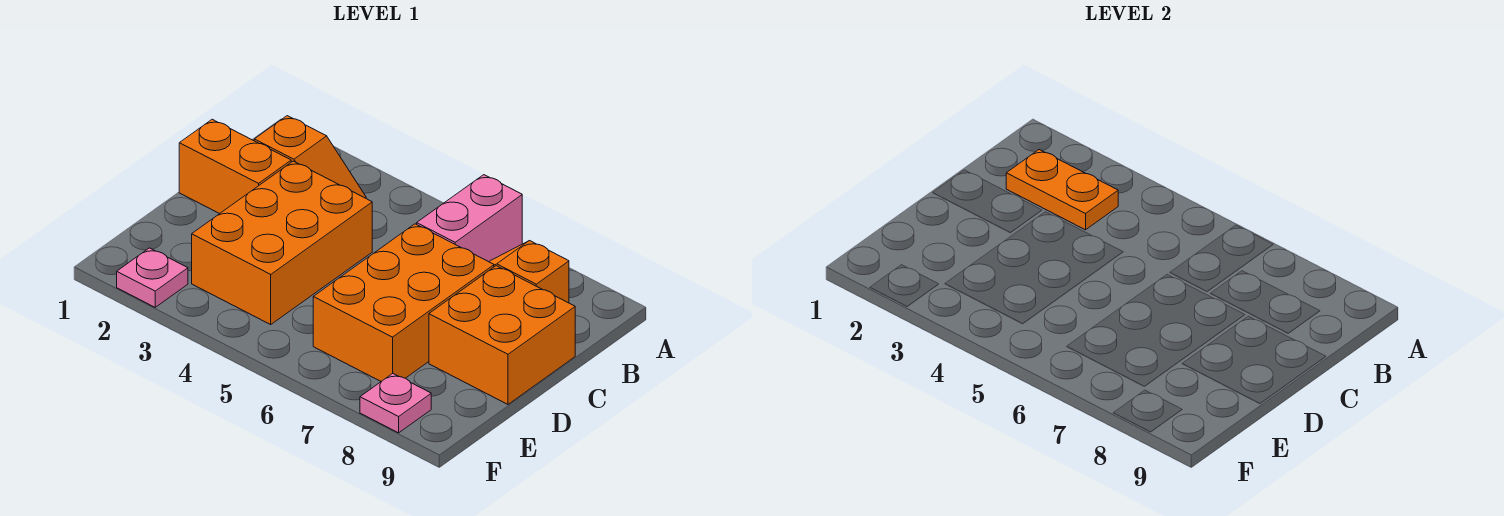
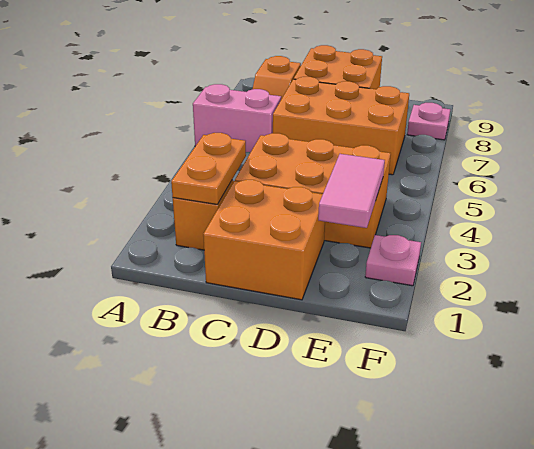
orange 1x2 brick [179,119,291,214] -> orange 2x2 brick [203,180,325,300]
none -> pink 1x2 tile [318,154,385,228]

